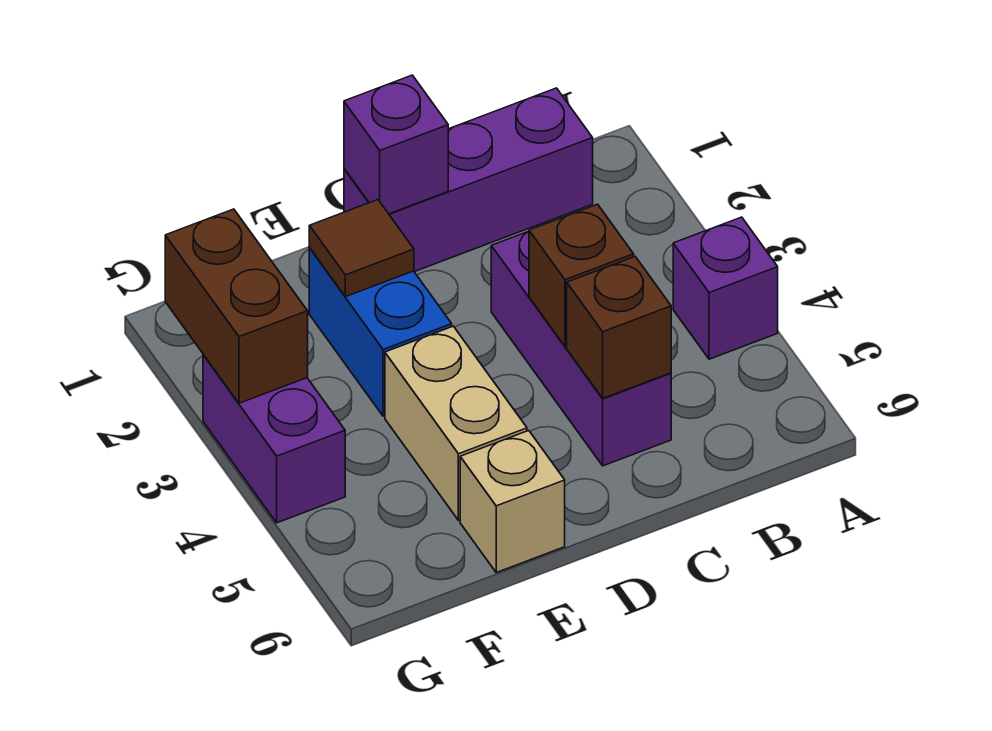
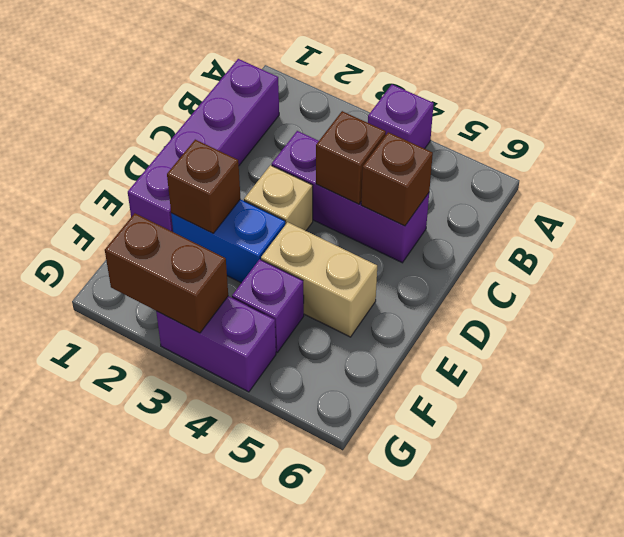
purple 1x3 brick [344,88,593,272] -> purple 1x4 brick [128,59,279,232]
purple 1x1 brick [344,75,448,214] -> purple 1x1 brick moved to [232,259,304,352]
brown 1x1 tile [309,200,414,297] -> brown 1x1 brick [167,140,240,233]
tan 1x1 brick [460,431,565,572] -> tan 1x1 brick moved to [244,165,313,231]

